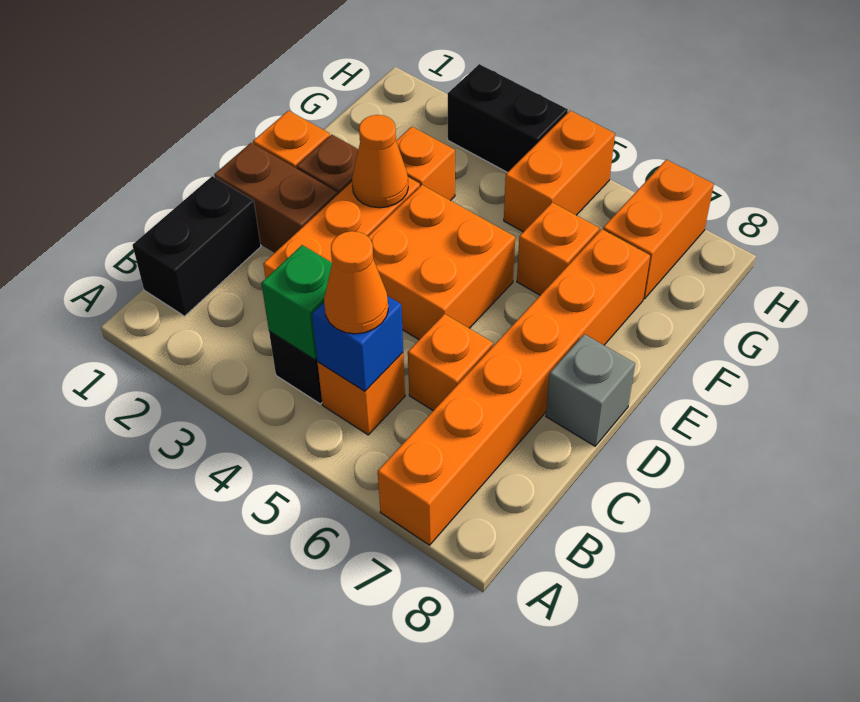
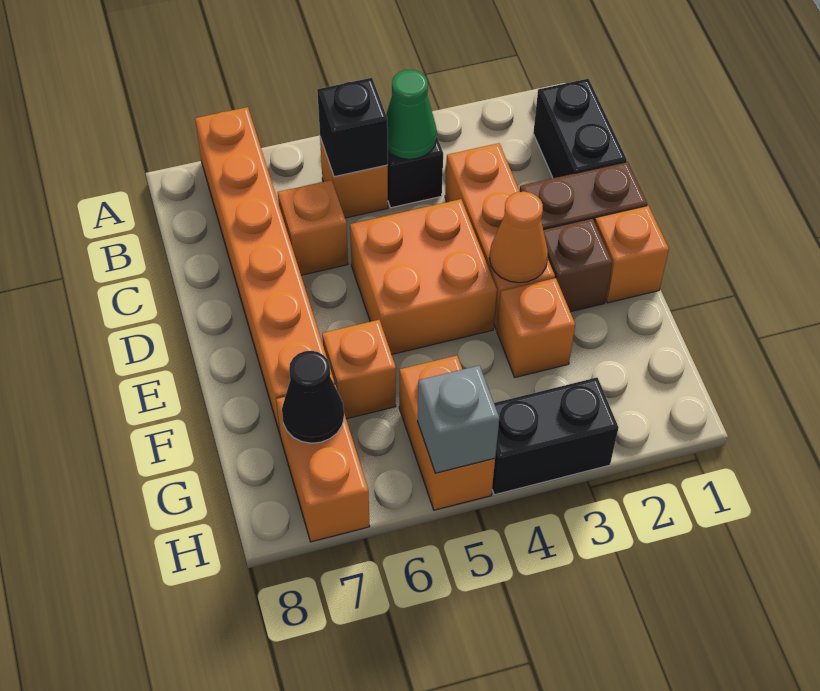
green 1x1 brick [261,245,332,360] -> green 1x1 cone [386,70,437,159]
blue 1x1 brick [312,296,403,391] -> black 1x1 brick [317,78,388,177]
orange 1x1 cone [324,231,388,334] -> none
grey 1x1 brick [546,334,635,446] -> grey 1x1 brick moved to [418,365,499,473]
none -> black 1x1 cone [282,351,344,443]

